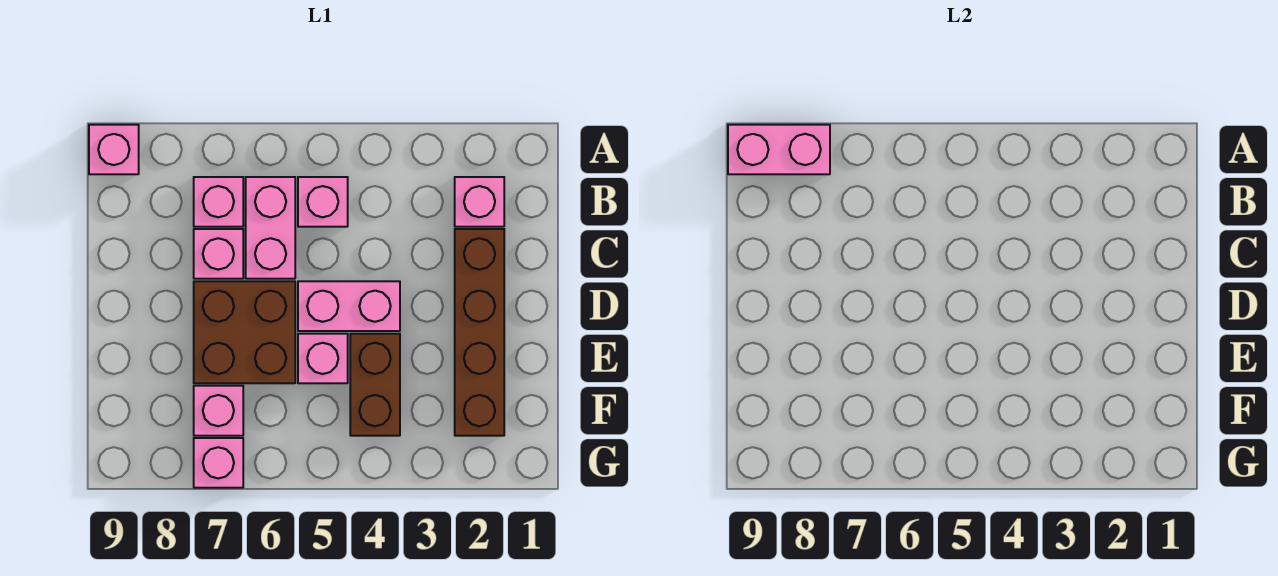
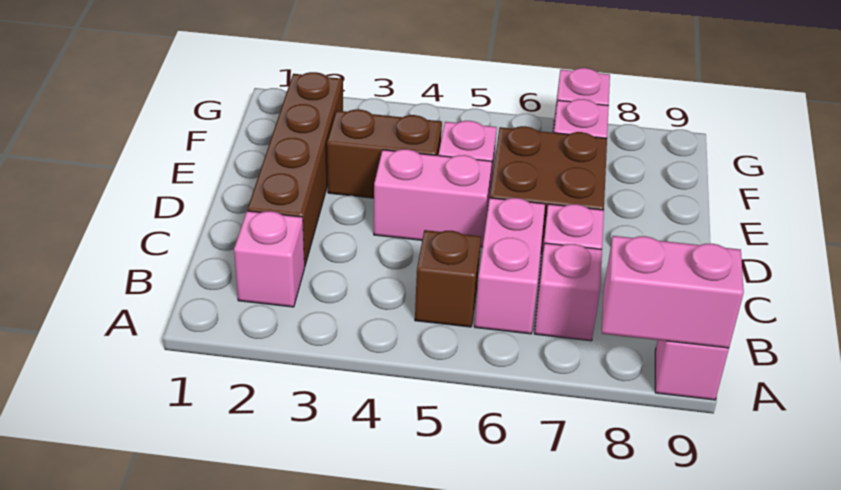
pink 1x1 brick [298,177,348,227] -> brown 1x1 brick [415,230,481,327]
brown 1x2 brick [350,334,400,436] -> brown 1x2 brick turned to [327,110,442,198]

